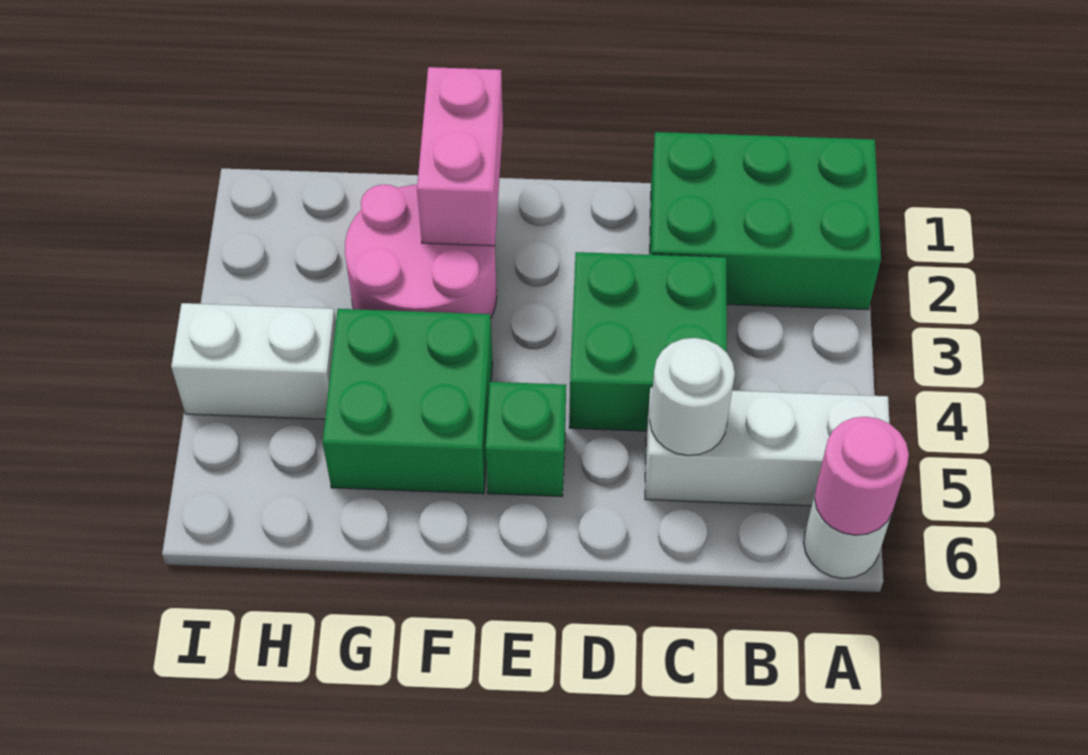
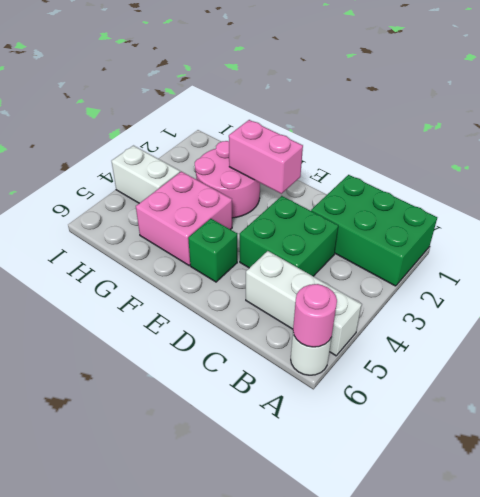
white 1x1 round brick [650,338,735,456] -> none
pink 1x2 brick [417,67,503,246] -> pink 1x2 brick turned to [229,120,303,194]
green 2x2 brick [323,309,493,494] -> pink 2x2 brick [136,171,232,265]

